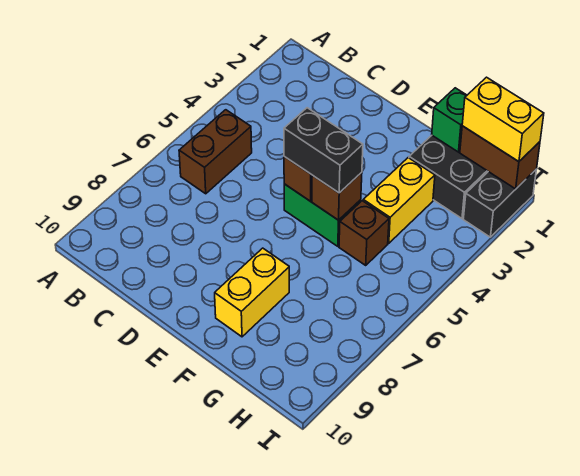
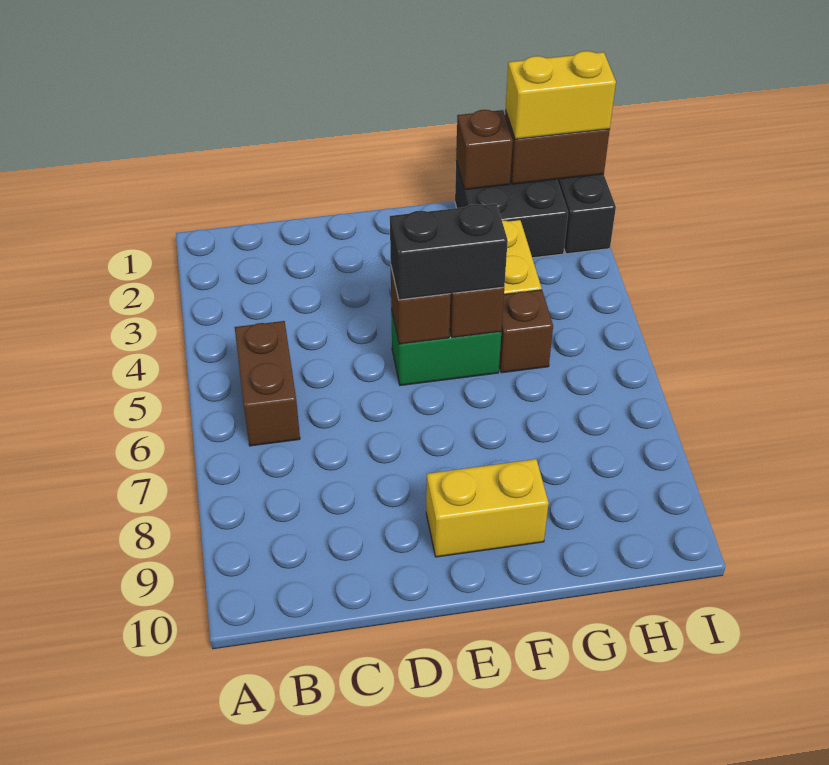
yellow 1x2 brick [215,248,289,337] -> yellow 1x2 brick turned to [426,459,549,557]
green 1x1 brick [432,88,467,152] -> brown 1x1 brick [456,110,513,190]

